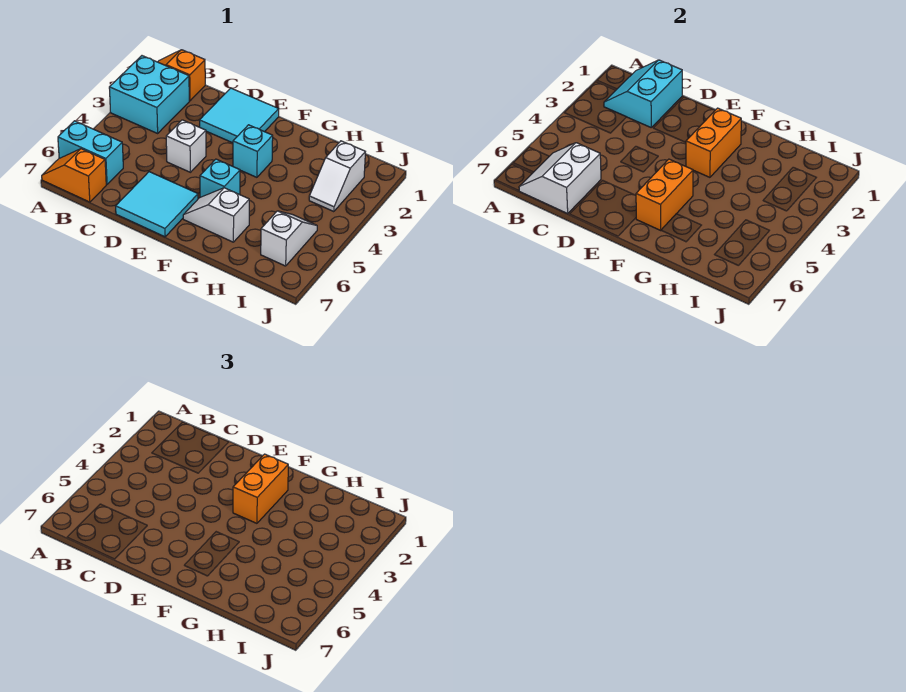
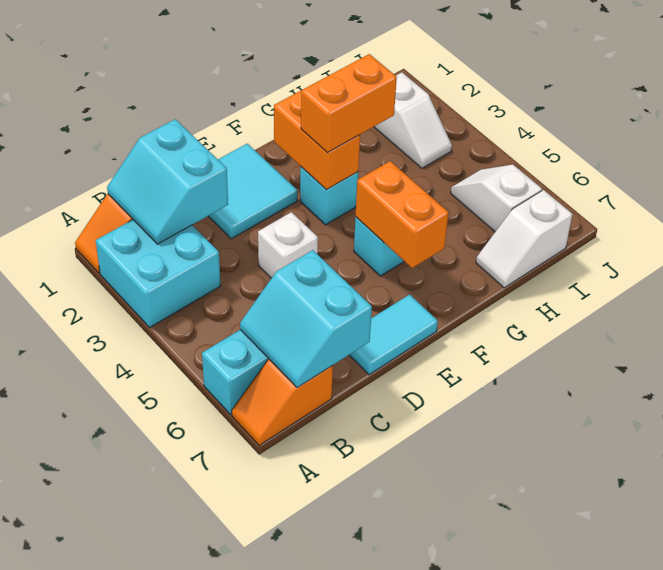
white 2x2 slope [519,143,601,213] -> cyan 2x2 slope [240,250,372,388]
cyan 2x2 tile [116,172,198,237] -> cyan 1x2 tile [349,295,438,375]
orange 1x2 brick [233,454,288,523] -> orange 1x2 brick turned to [301,54,397,152]
white 1x2 slope [183,188,249,242] -> white 1x2 slope moved to [476,190,572,288]

